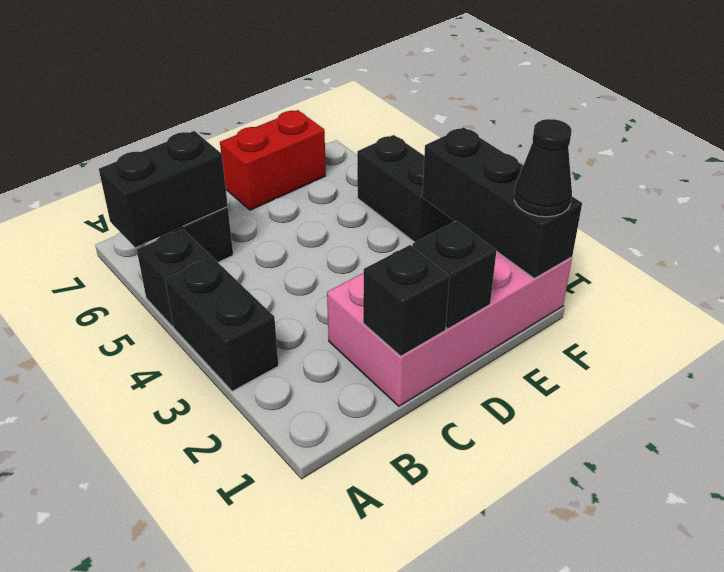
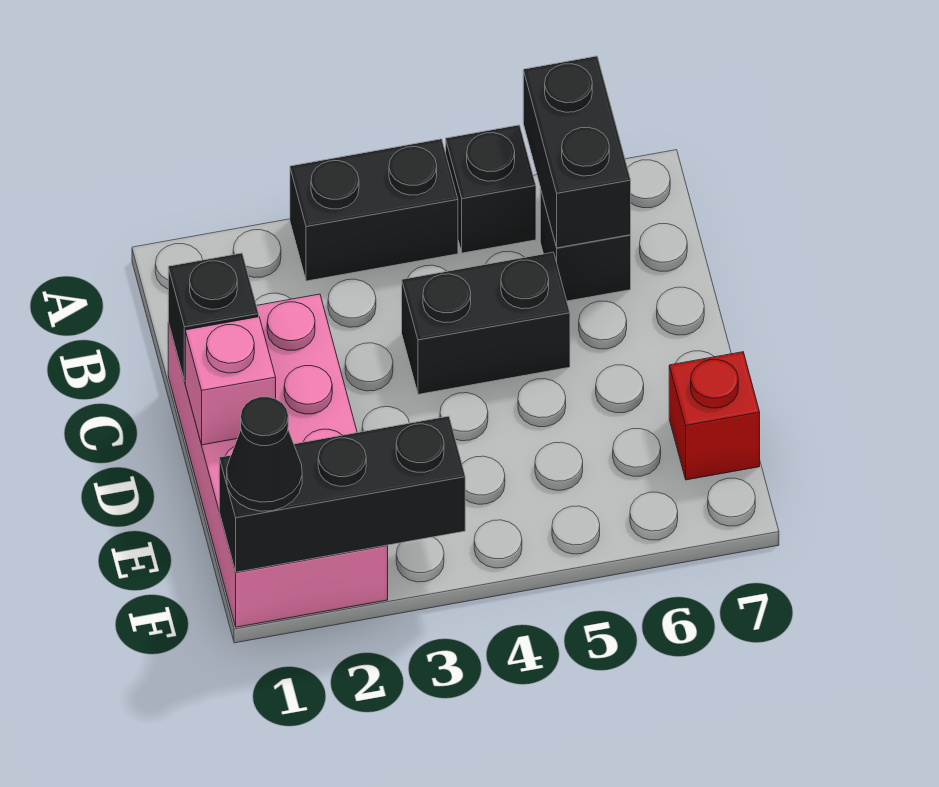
black 1x1 brick [412,221,497,329] -> pink 1x1 brick [185,317,276,445]
red 1x2 brick [220,110,326,210] -> red 1x1 brick [669,352,760,480]
black 1x2 brick [357,135,454,242] -> black 1x2 brick moved to [402,252,570,394]

